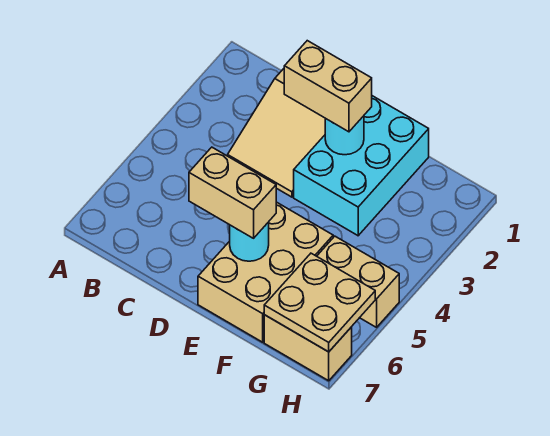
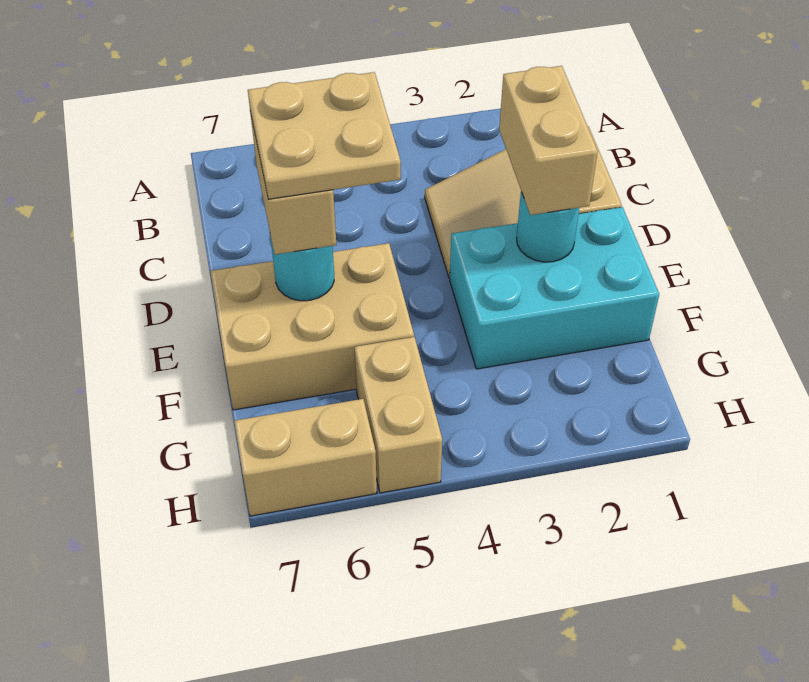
tan 2x2 plate [264,253,375,352] -> tan 2x2 plate moved to [248,72,401,199]
tan 1x2 brick [264,315,352,381] -> tan 1x2 brick turned to [234,399,377,516]

